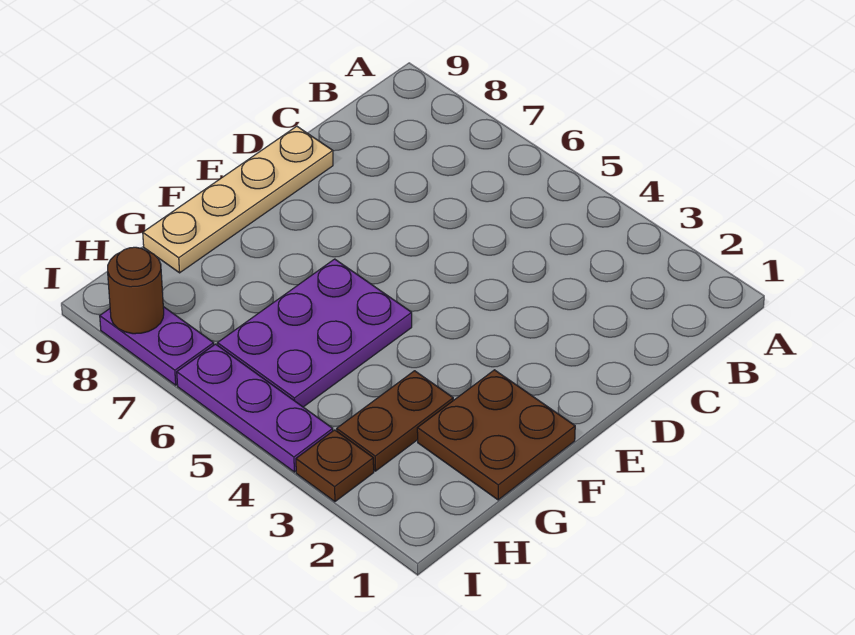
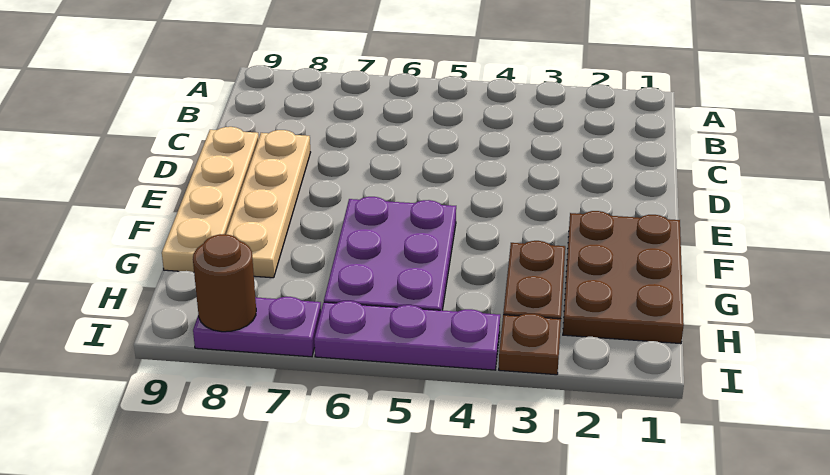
none -> tan 1x4 plate [226,130,311,278]
brown 2x2 plate [417,370,575,500] -> brown 2x3 plate [563,211,684,344]

